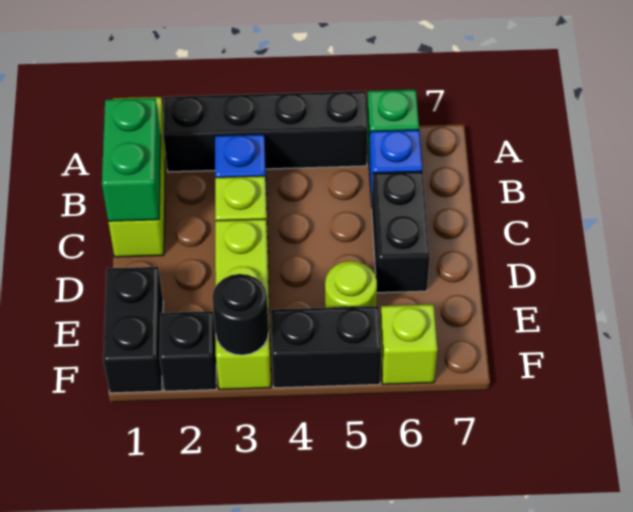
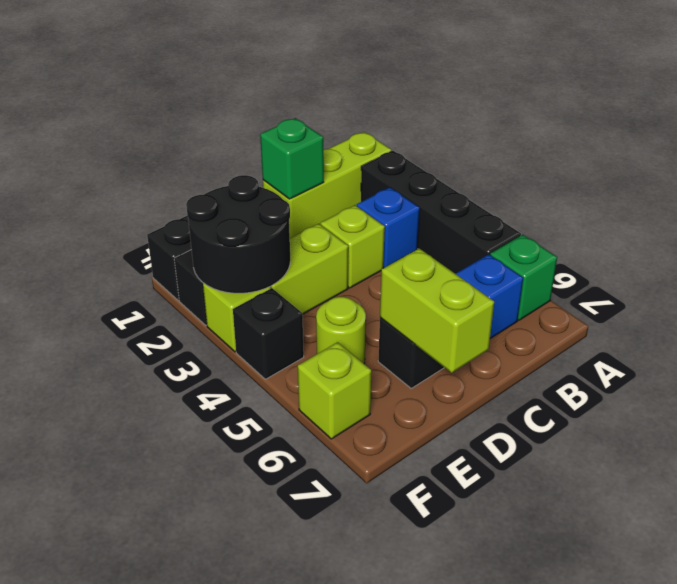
green 1x2 brick [102,98,161,221] -> green 1x1 brick [260,118,324,199]
none -> lime 1x2 brick [380,248,494,373]
black 1x1 round brick [212,274,269,355] -> black 2x2 round brick [186,175,290,293]
black 1x2 brick [271,306,381,388] -> black 1x1 brick [233,288,304,379]

